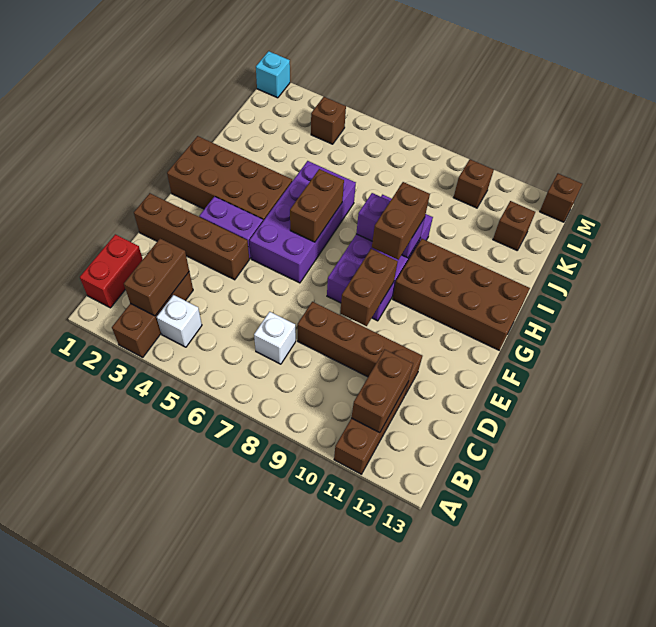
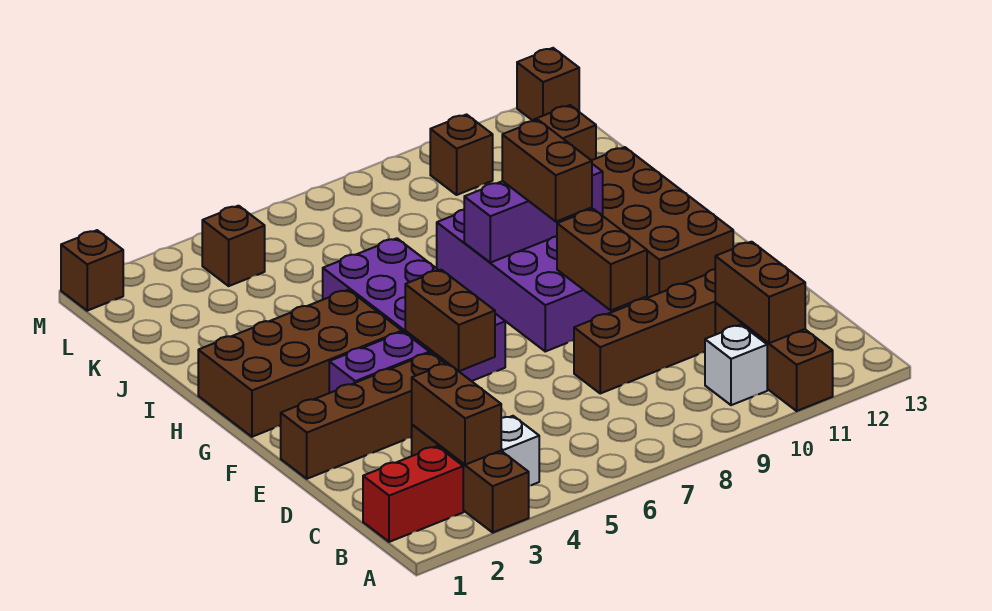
red 1x2 brick [80,234,143,308] -> red 1x2 brick turned to [363,446,463,542]
white 1x1 brick [254,312,296,364] -> white 1x1 brick moved to [705,325,767,405]
brown 1x2 brick [290,169,344,242] -> brown 1x2 brick moved to [405,270,495,371]
brown 2x4 brick [393,239,530,350] -> brown 2x4 brick turned to [592,147,733,298]
purple 1x2 brick [356,193,425,258] -> purple 1x3 brick [464,164,603,263]
cyan 1x1 brick [256,51,290,98] -> brown 1x1 brick [61,230,123,311]

